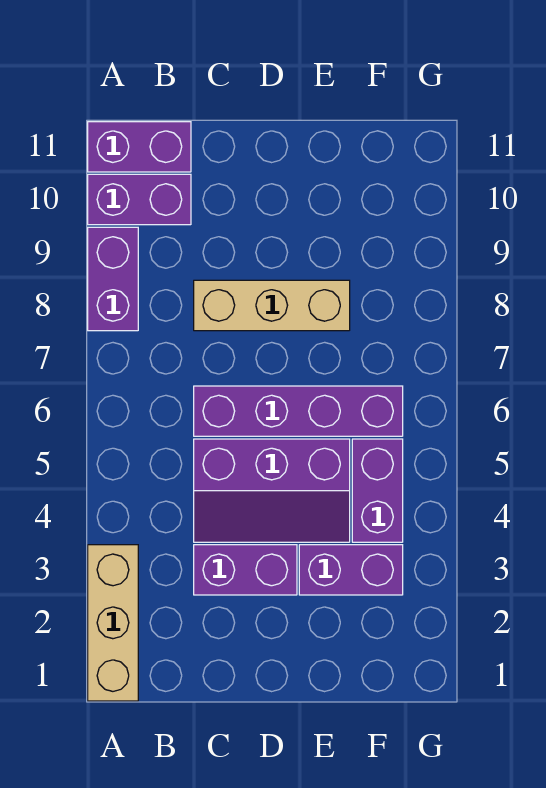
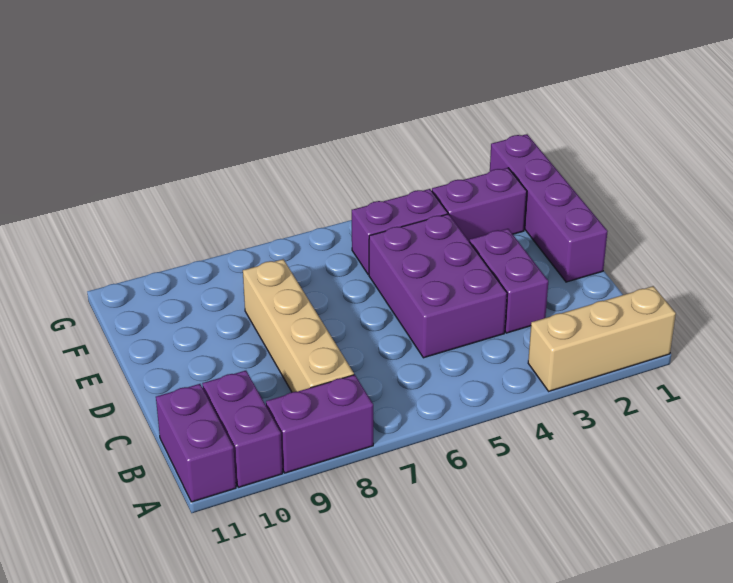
purple 2x3 slope [194,439,350,542] -> purple 2x3 brick [369,214,507,358]
purple 1x4 brick [194,386,403,436] -> purple 1x4 brick moved to [490,134,608,282]
tan 1x3 brick [194,280,350,331] -> tan 1x4 brick [243,259,354,392]
purple 1x2 brick [299,545,403,595] -> purple 1x2 brick turned to [432,168,527,242]

